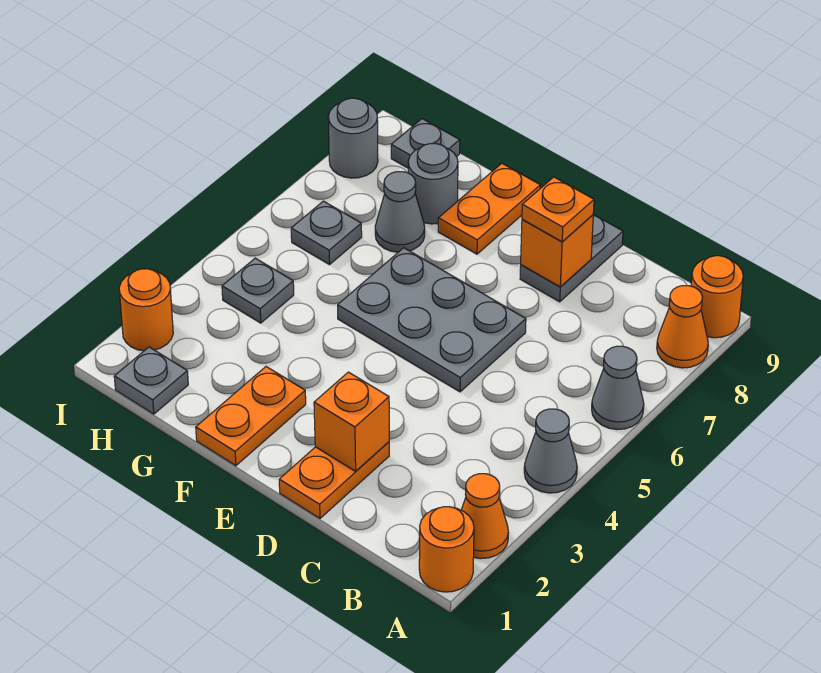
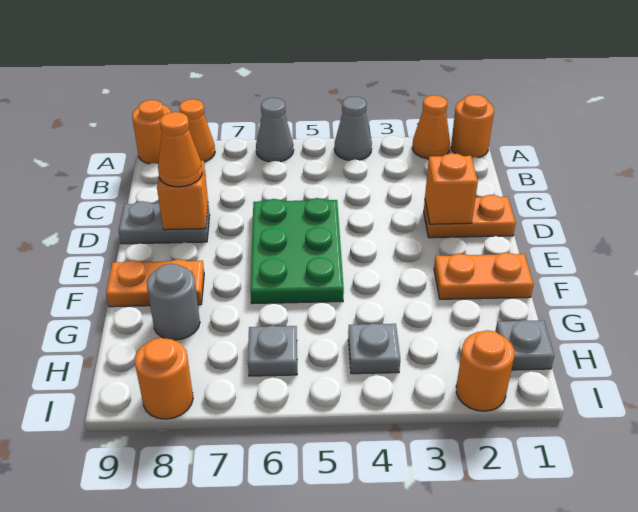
grey 2x3 plate [338,248,526,392] -> green 2x3 plate [250,198,344,304]
orange 1x1 plate [522,177,594,242] -> orange 1x1 cone [158,112,202,187]
grey 1x1 cone [375,172,425,252] -> none
grey 1x1 plate [391,119,460,168] -> none
grey 1x1 round brick [328,98,378,178] -> orange 1x1 round brick [135,338,193,419]

